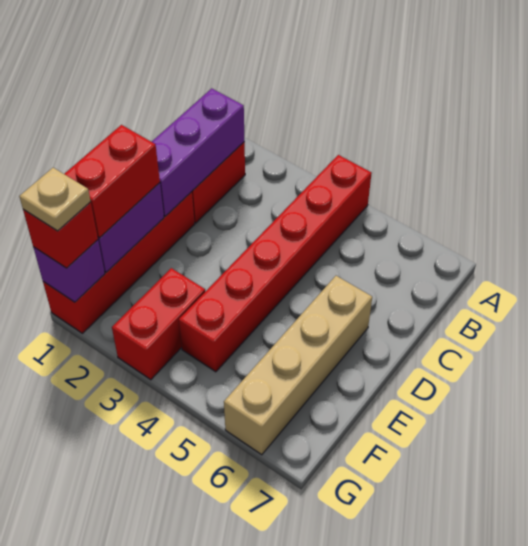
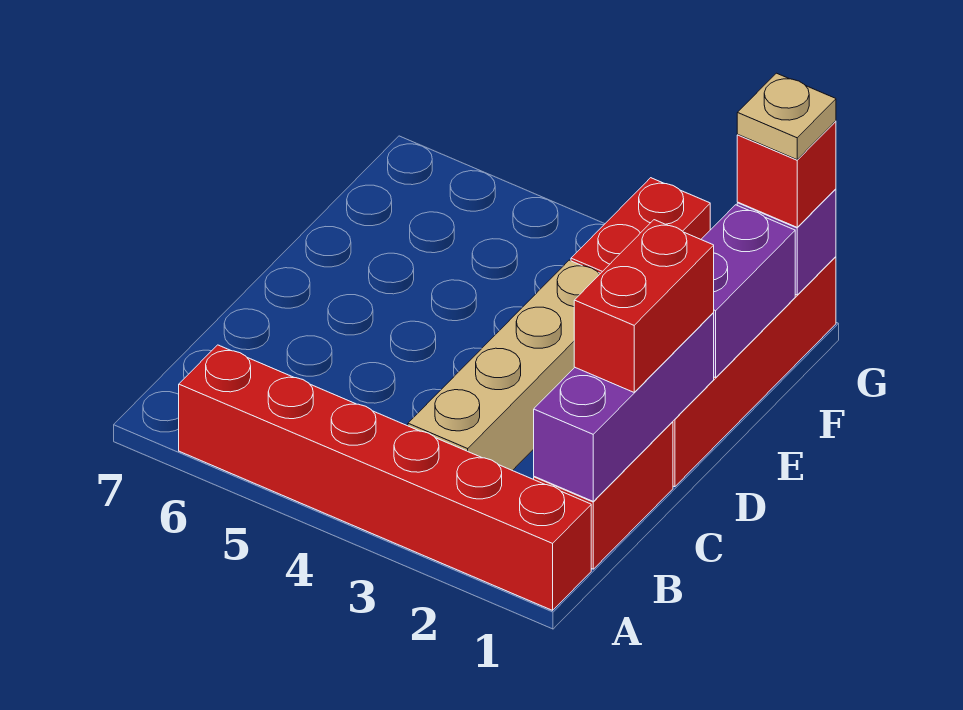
red 1x6 brick [179,155,372,372] -> red 1x6 brick turned to [179,345,591,610]
tan 1x4 brick [224,276,372,455] -> tan 1x4 brick moved to [408,260,600,471]
red 1x2 brick [65,125,160,238] -> red 1x2 brick moved to [574,220,714,392]

